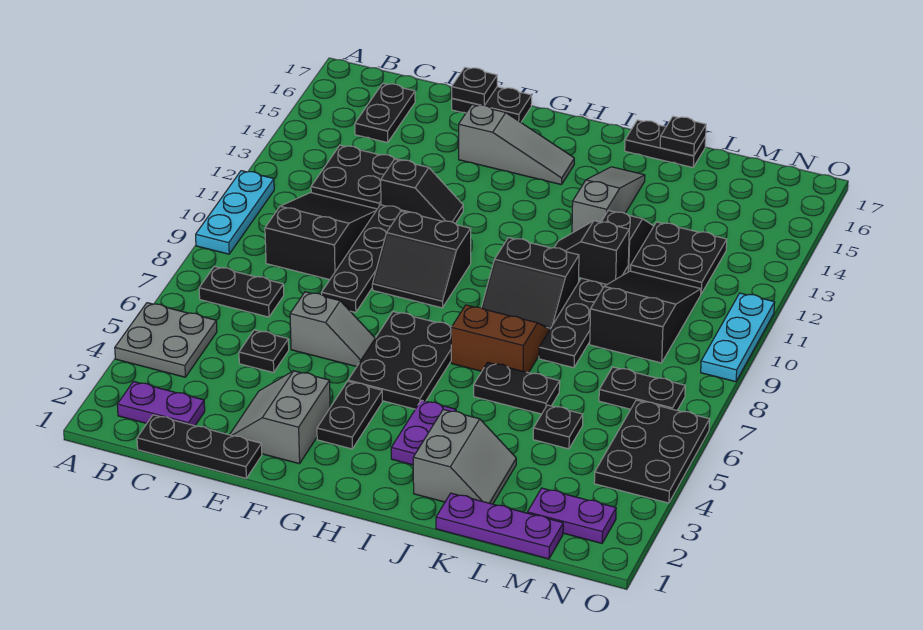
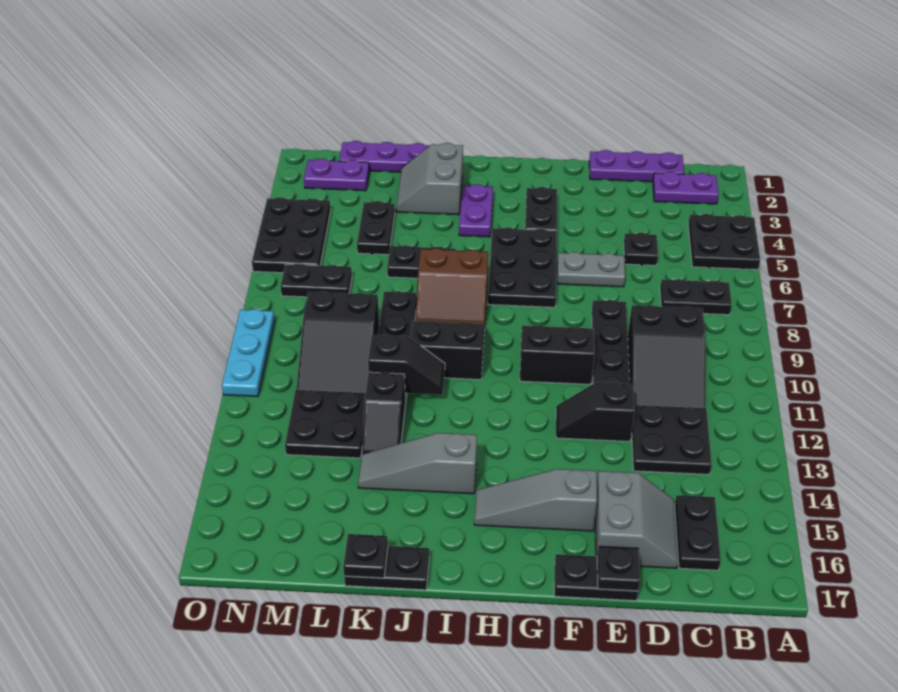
grey 2x2 plate [115,303,217,377] -> black 2x2 plate [688,214,760,270]
cyan 1x3 plate [196,171,274,254] -> none
black 1x3 plate [137,415,262,478] -> purple 1x3 plate [589,150,684,182]
grey 2x2 slope [230,371,330,464] -> grey 2x2 slope moved to [595,471,678,568]
grey 1x2 slope [290,292,375,367] -> grey 1x2 plate [557,252,625,287]
grey 1x3 slope [572,167,645,233] -> grey 1x3 slope turned to [358,433,477,494]
black 1x1 plate [533,405,583,449] -> black 1x2 plate [357,201,395,255]

